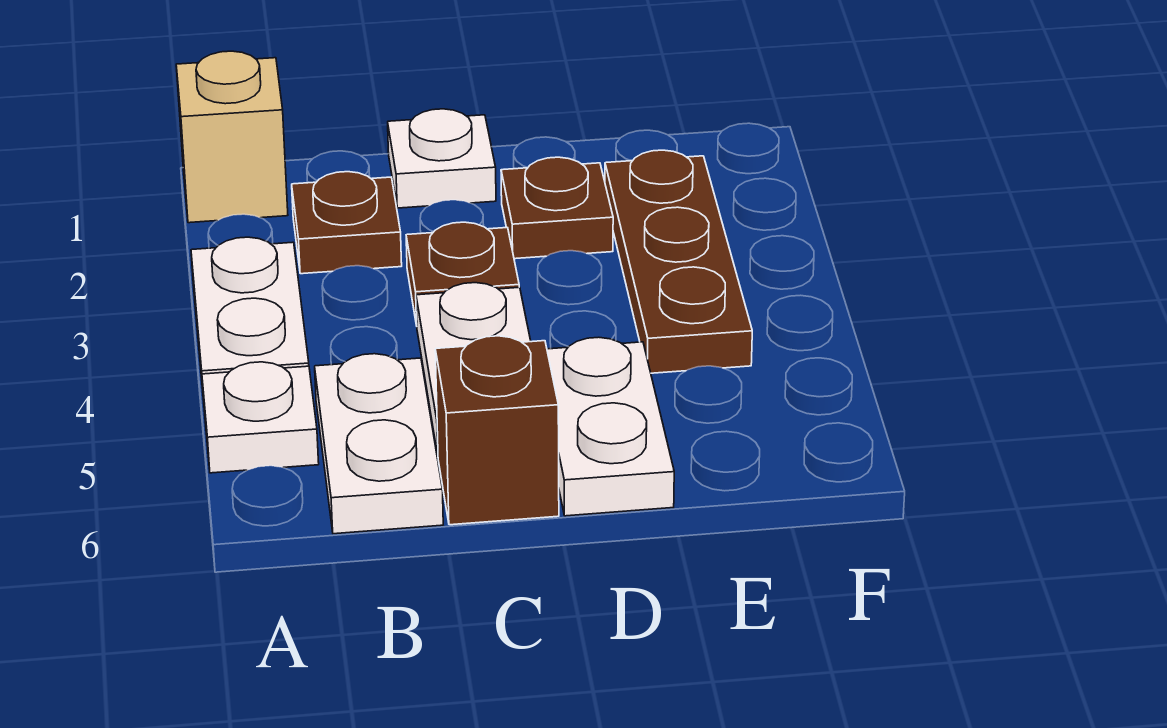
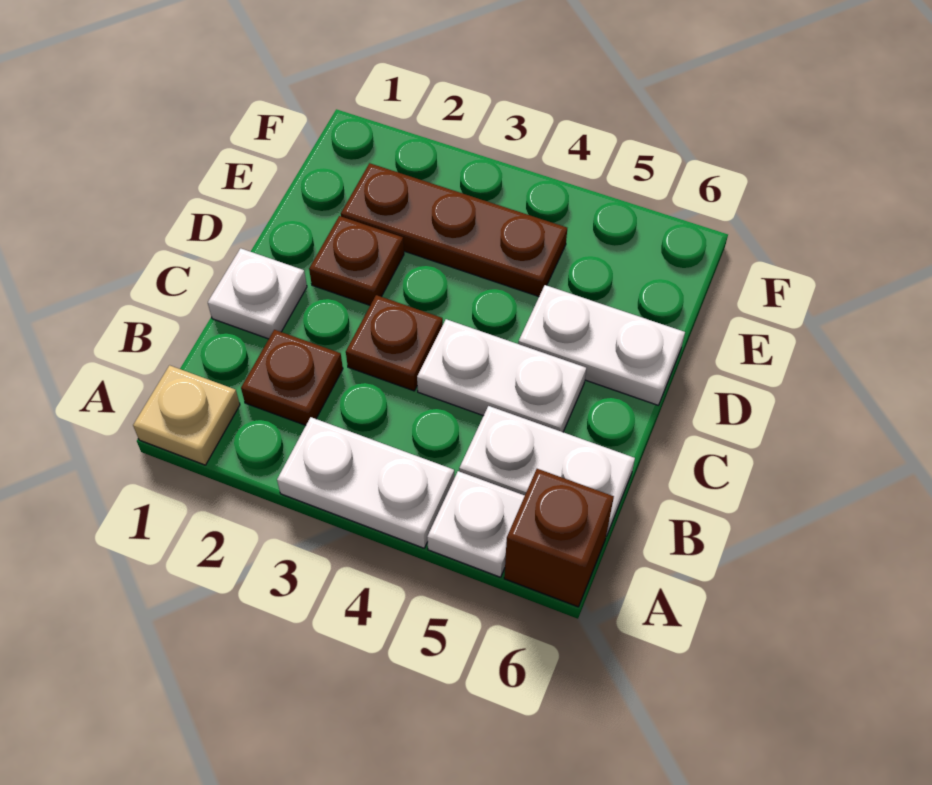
tan 1x1 brick [176,51,288,223] -> tan 1x1 plate [133,365,240,465]
brown 1x1 brick [435,336,559,525] -> brown 1x1 brick moved to [504,469,614,607]

